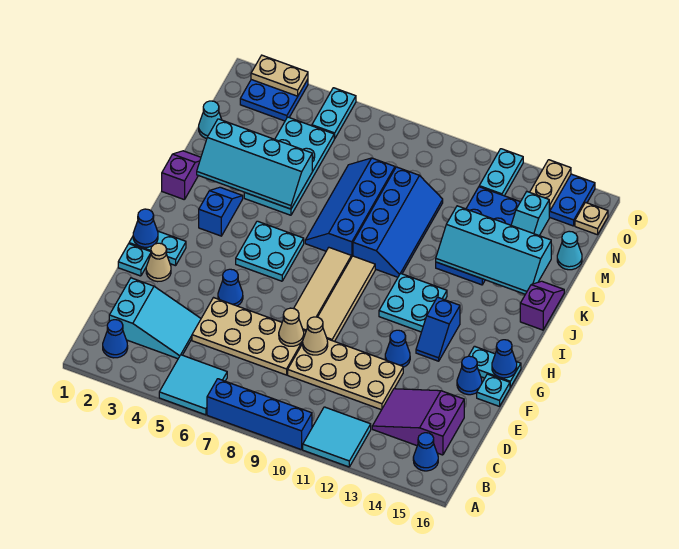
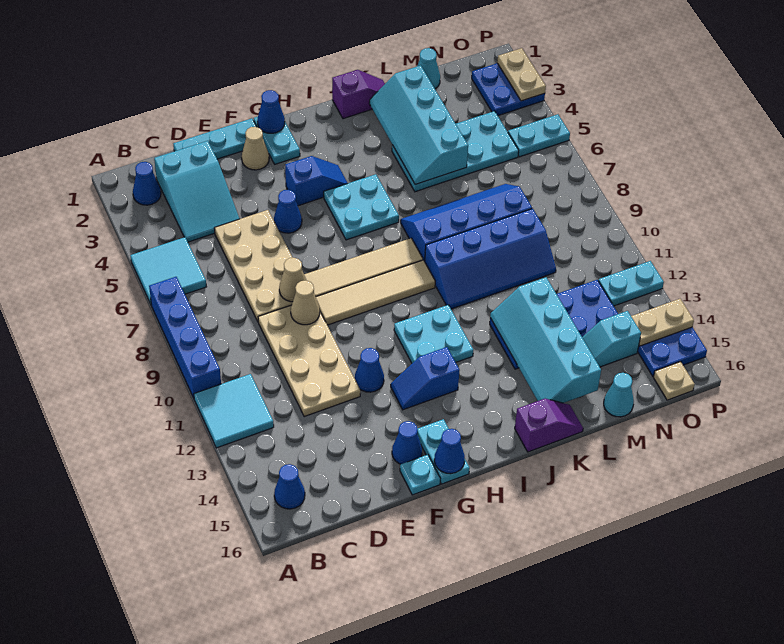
purple 2x3 slope [372,389,464,455] -> none
cyan 1x1 plate [118,244,151,276] -> cyan 1x3 plate [173,118,257,159]
blue 1x2 slope [199,187,243,236] -> blue 1x2 slope moved to [285,156,348,206]

